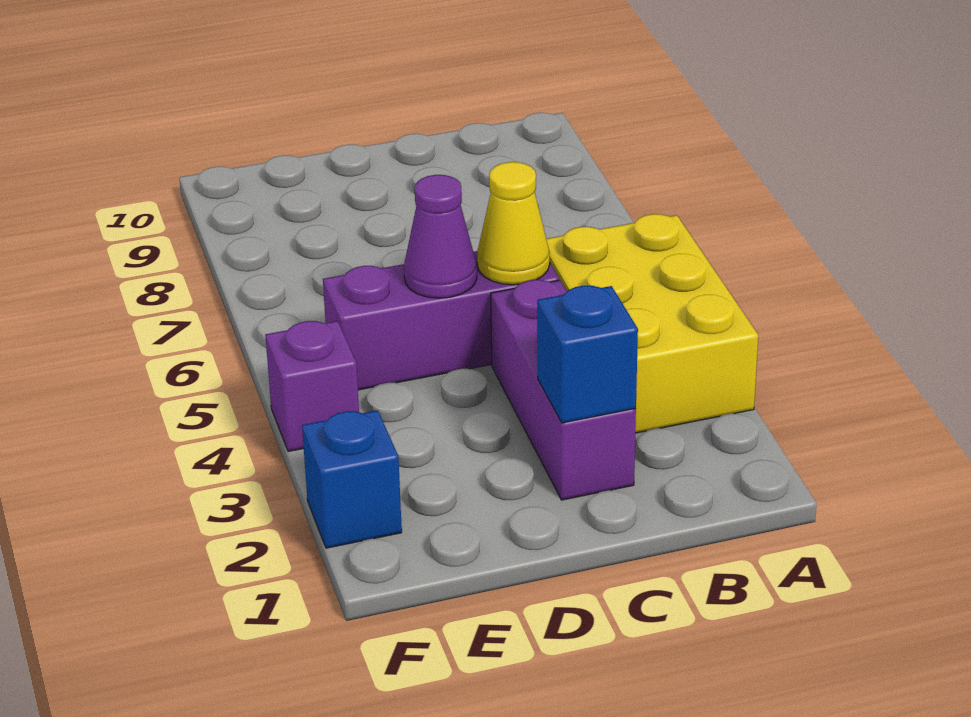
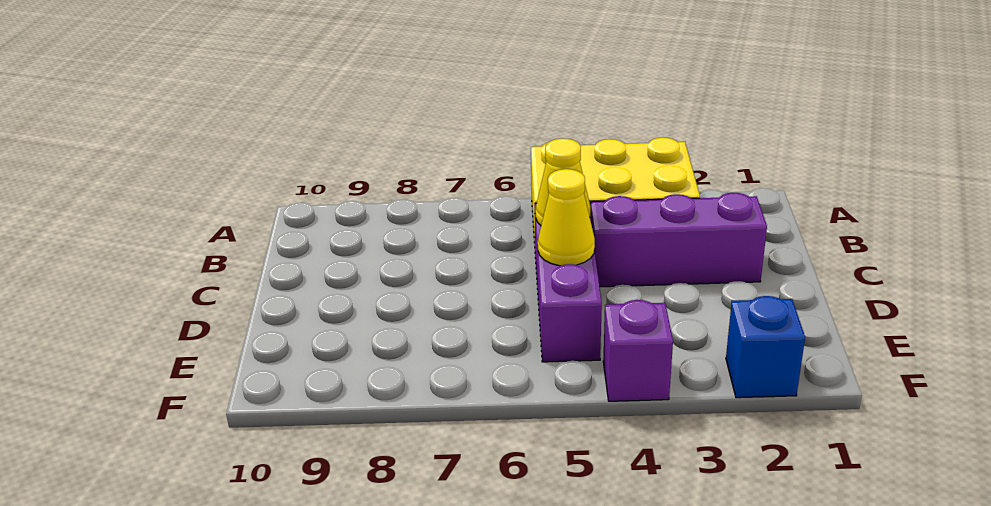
blue 1x1 brick [537,286,638,423] -> none
purple 1x1 cone [404,175,477,298] -> yellow 1x1 cone [538,169,595,266]

